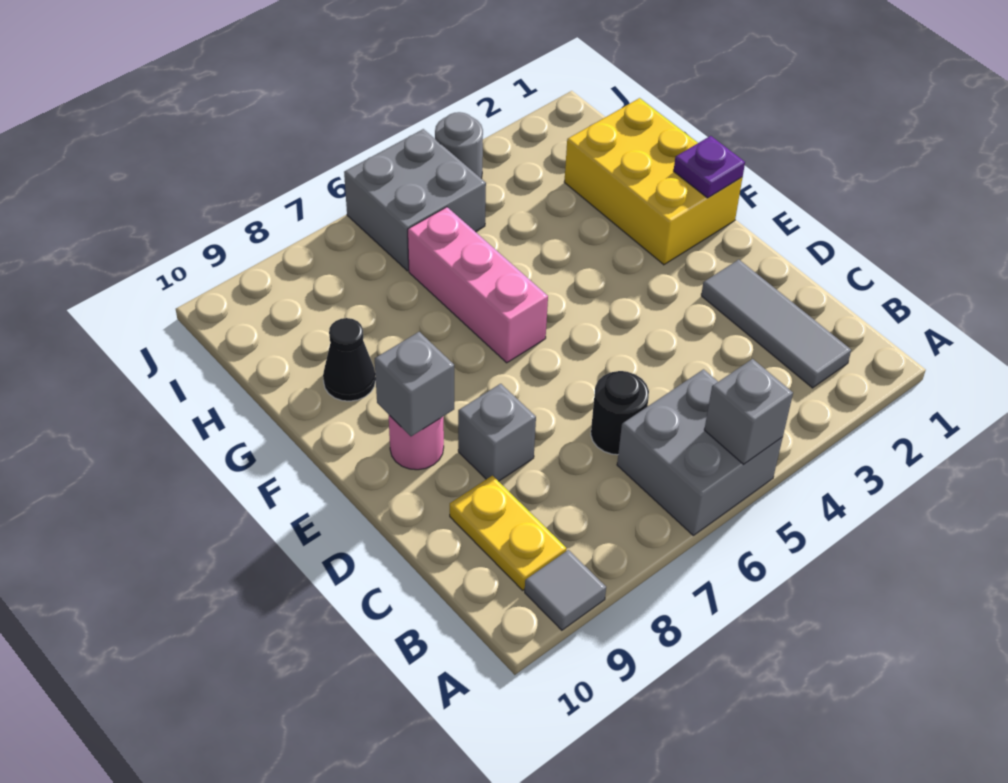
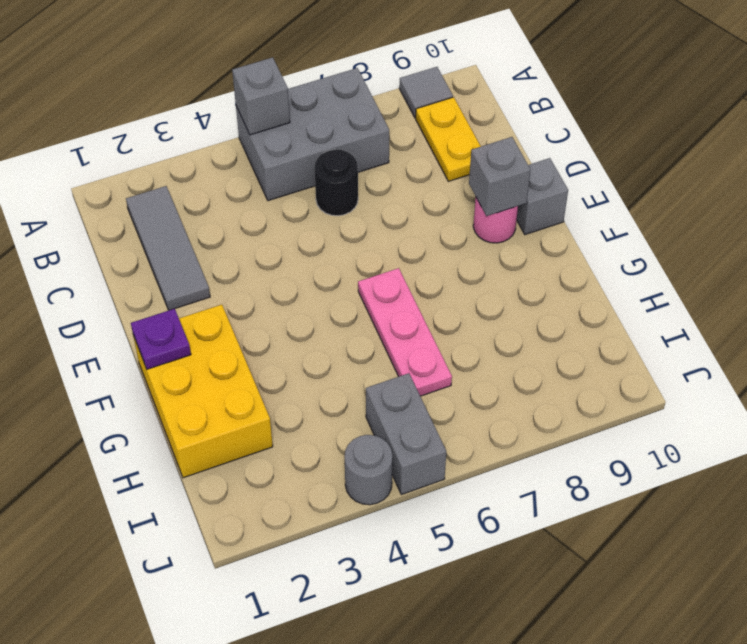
grey 2x2 brick [617,369,783,535] -> grey 2x3 brick [236,68,389,201]
grey 1x1 brick [458,384,536,481] -> grey 1x1 brick moved to [517,158,568,235]
pink 1x3 brick [408,207,548,363] -> pink 1x3 plate [358,268,452,396]
black 1x1 cone [323,318,376,401] -> none
grey 2x2 brick [344,129,486,271] -> grey 1x2 brick [366,373,446,495]

